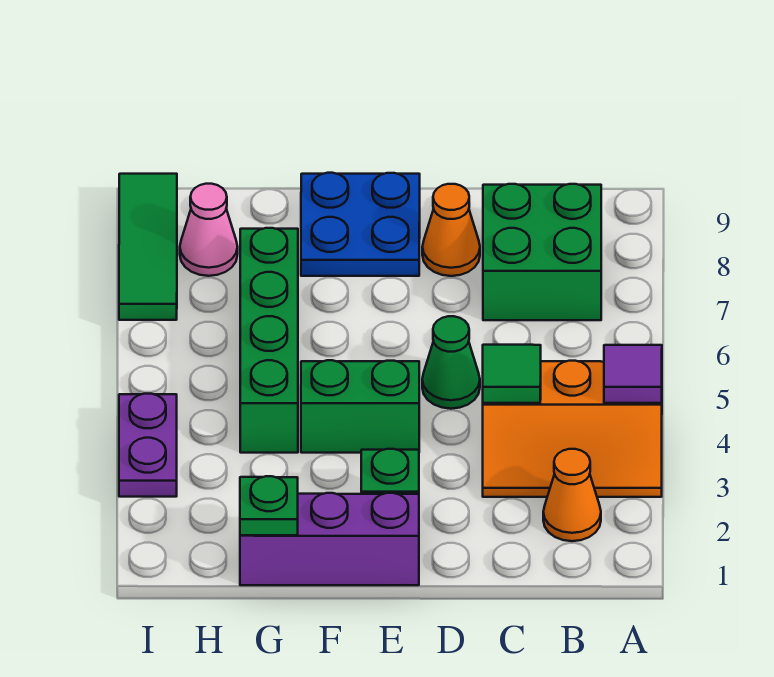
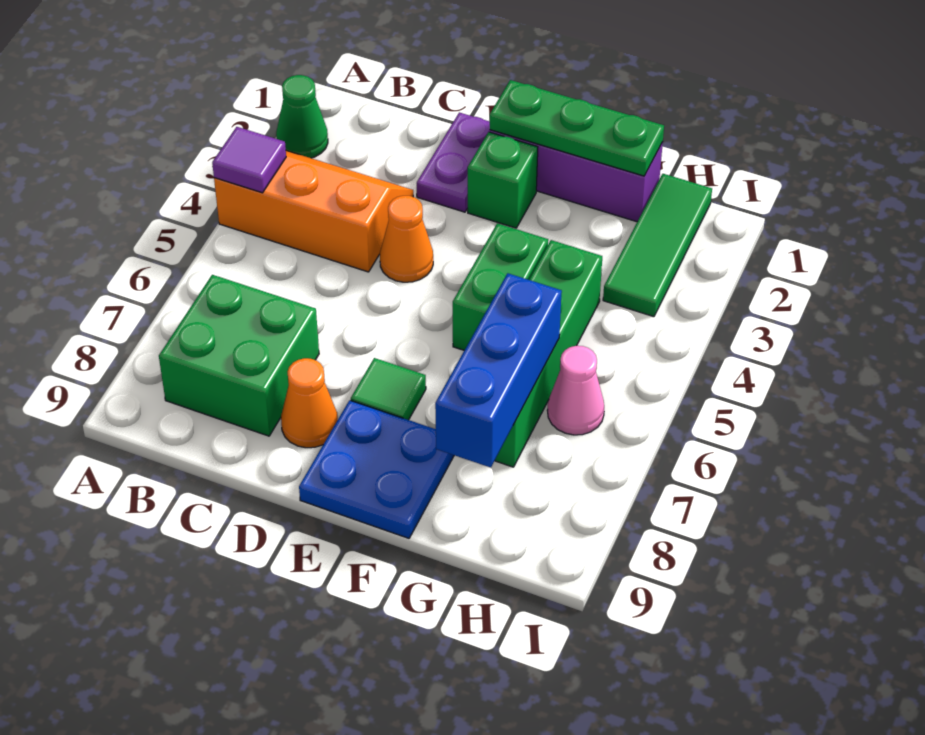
orange 1x1 cone [543,449,601,541] -> orange 1x1 cone moved to [380,196,433,282]
green 1x1 tile [483,345,541,403] -> green 1x1 tile moved to [351,358,426,420]
green 1x1 cone [422,316,480,409] -> green 1x1 cone moved to [276,75,328,158]
green 1x2 brick [301,360,419,453] -> green 1x2 brick turned to [453,223,548,350]
green 1x1 plate [240,476,298,535] -> green 1x3 plate [490,80,664,176]
none -> blue 1x3 brick [435,273,562,468]
pink 1x1 cone [180,184,238,276] -> pink 1x1 cone moved to [547,346,604,435]
purple 1x2 plate [119,394,177,497] -> purple 1x2 plate moved to [417,112,490,212]
green 1x3 tile [119,174,177,320] -> green 1x3 tile moved to [603,174,712,317]

